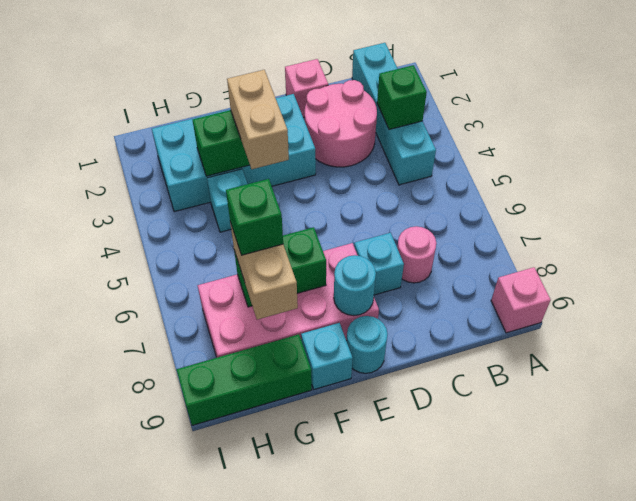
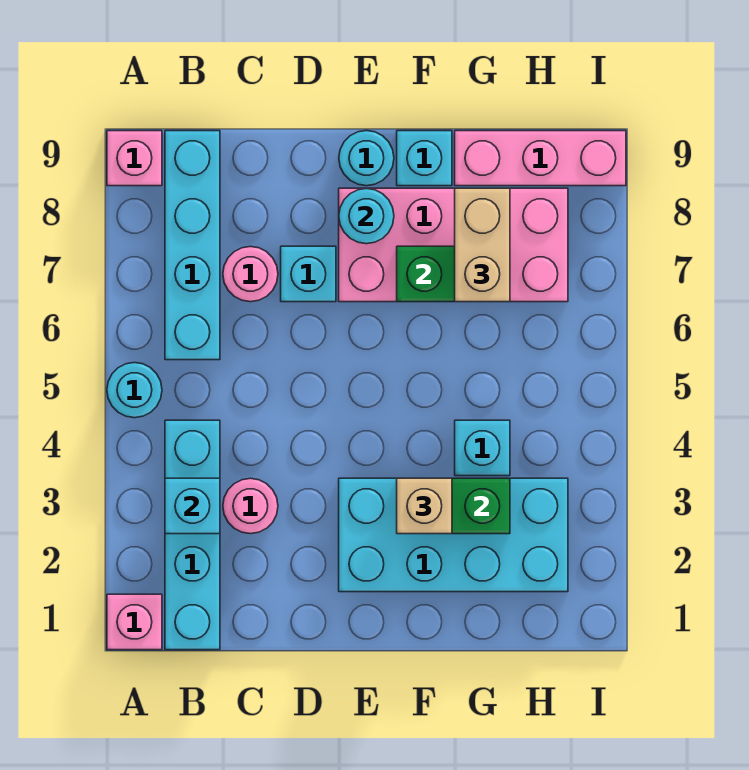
none -> cyan 1x1 round brick [107,363,162,418]
green 1x1 brick [377,65,427,129] -> cyan 1x1 brick [165,478,220,534]
none -> cyan 1x4 brick [165,131,220,360]
pink 2x2 round brick [305,80,377,167] -> pink 1x1 round brick [223,478,278,534]
pink 1x1 brick [285,59,328,118] -> pink 1x1 brick moved to [107,594,162,650]
tan 1x2 brick [227,70,289,169] -> tan 1x1 brick [397,478,452,534]
green 1x1 brick [226,179,283,255] -> none
green 1x3 brick [176,334,312,425] -> pink 1x3 brick [455,131,626,186]

